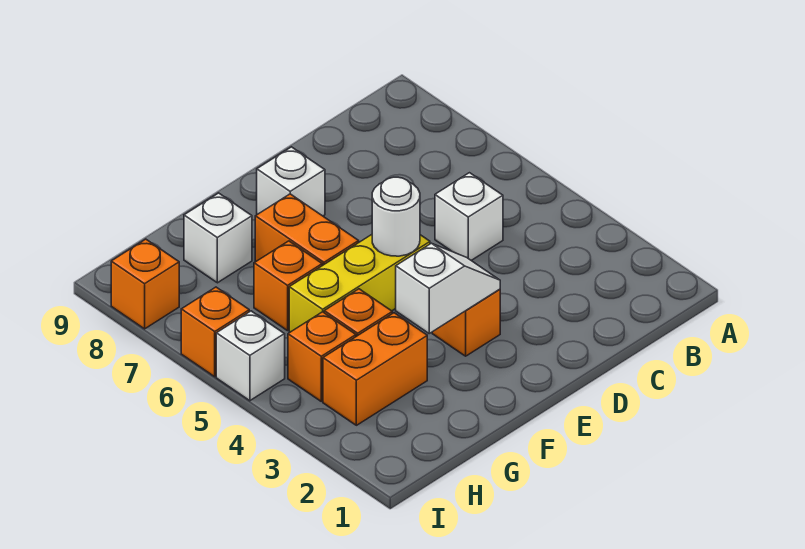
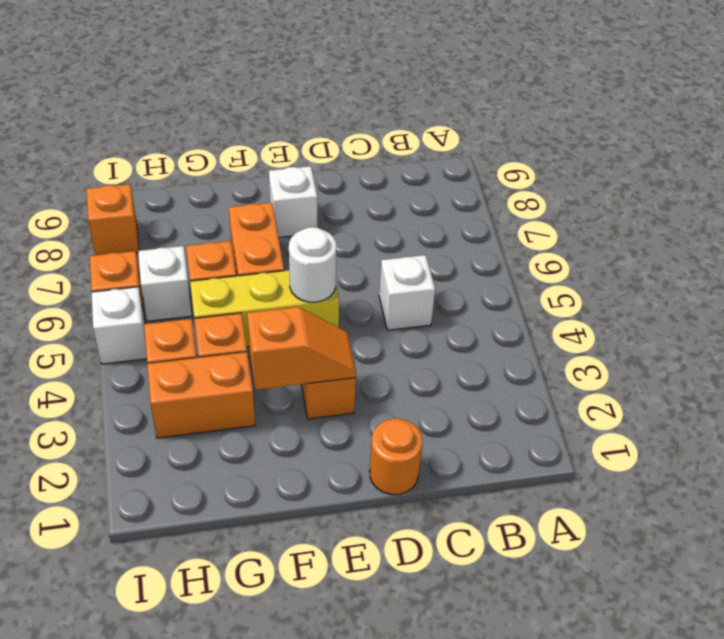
none -> orange 1x1 round brick [370,419,422,495]
white 1x2 slope [396,243,500,333] -> orange 1x2 slope [247,307,356,390]
white 1x1 brick [184,193,252,283] -> white 1x1 brick moved to [138,246,192,321]

